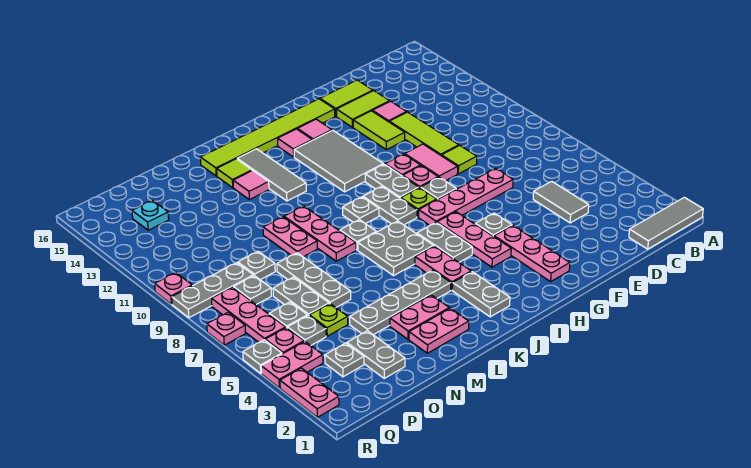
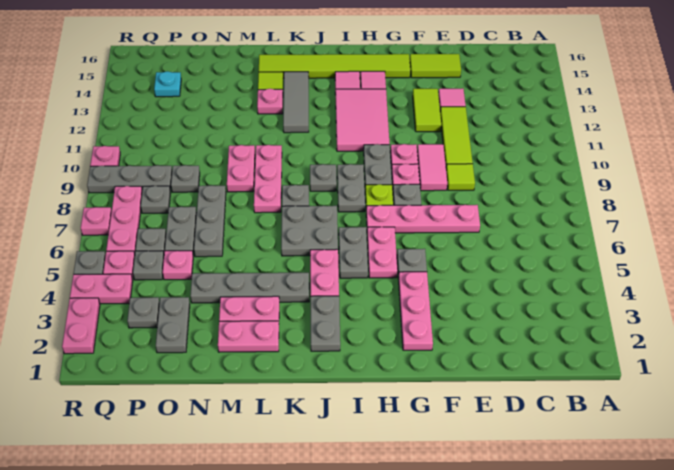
grey 1x3 tile [629,197,703,249] -> none
grey 1x2 tile [533,181,589,223] -> none
lime 1x2 tile [336,91,390,127] -> none
pink 1x3 plate [437,212,511,267] -> pink 1x2 plate [367,227,397,278]
grey 2x3 tile [294,130,383,192] -> pink 2x3 tile [336,89,389,151]
pink 1x1 tile [233,170,269,200] -> pink 1x1 plate [257,89,283,114]
lime 1x1 plate [309,304,348,336] -> pink 1x1 plate [163,251,193,280]

